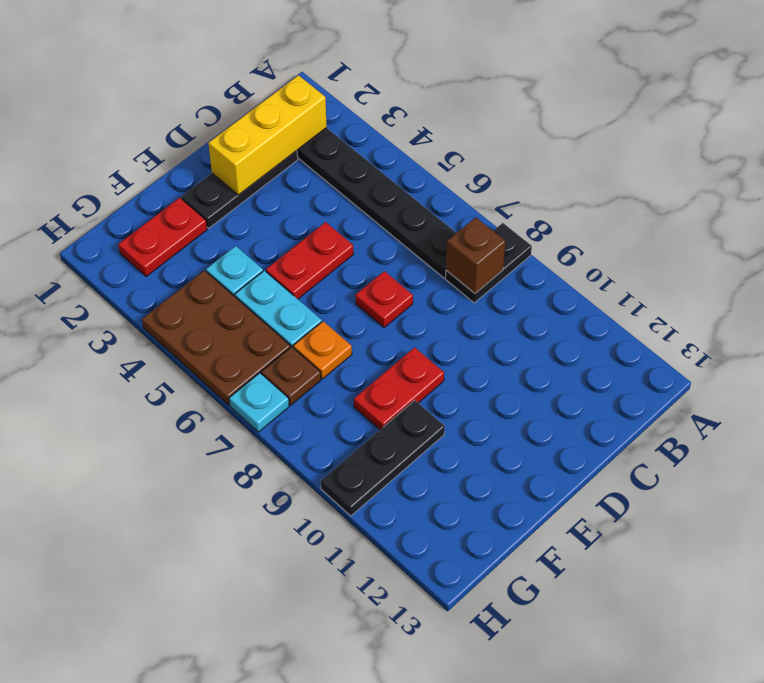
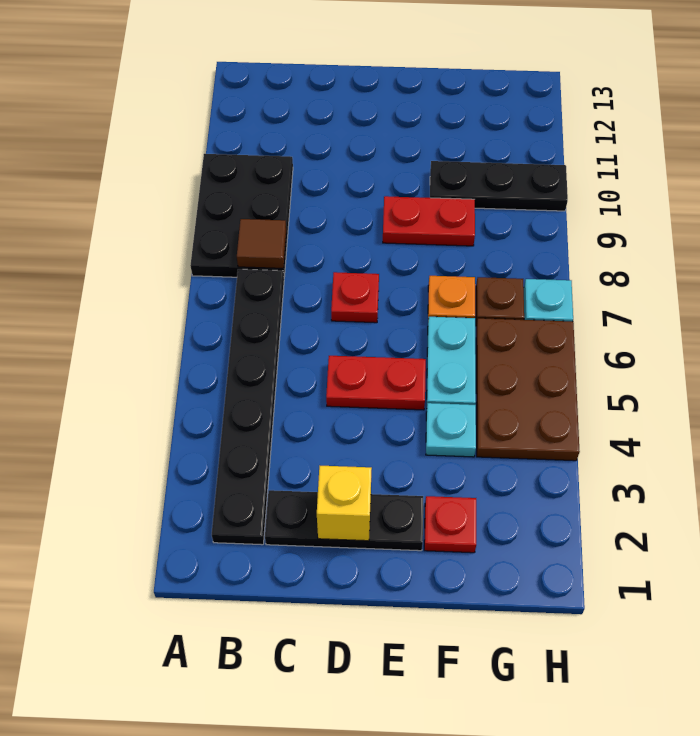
black 1x2 plate [445,223,532,303] -> black 2x3 plate [190,154,293,277]
yellow 1x3 brick [209,75,327,195] -> yellow 1x1 brick [317,466,372,541]
brown 1x1 brick [446,217,505,293] -> brown 1x1 tile [237,219,286,268]
red 1x2 plate [118,198,207,277] -> red 1x1 plate [424,496,476,553]

